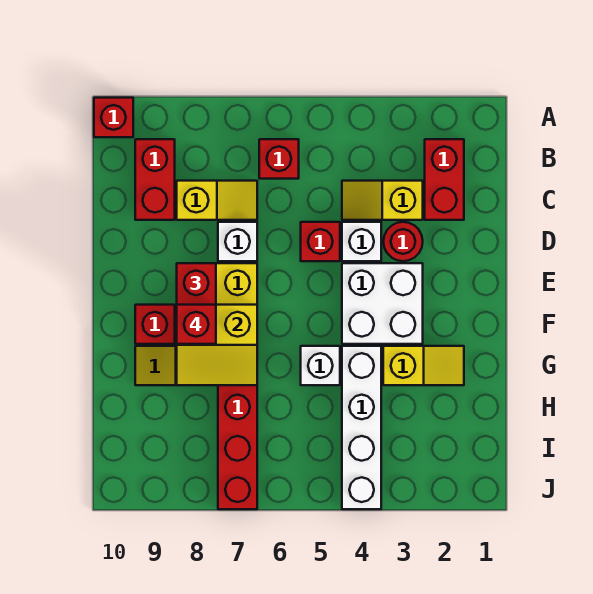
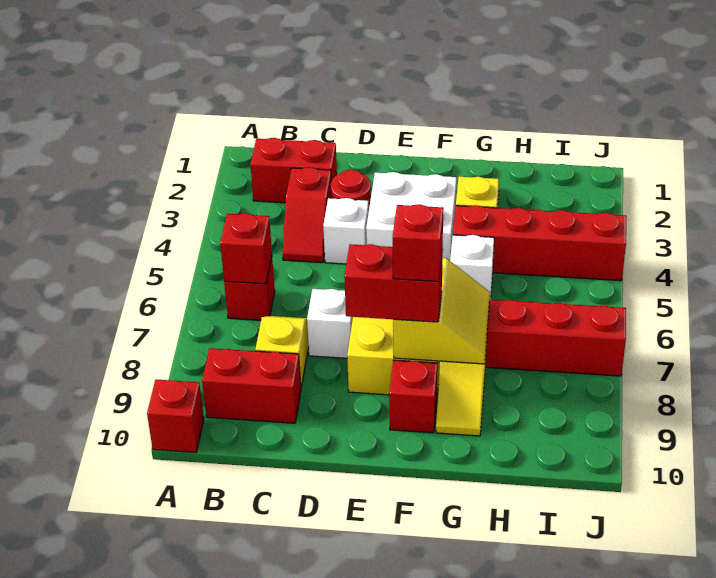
yellow 1x2 slope [342,181,423,220] -> red 1x2 slope [283,167,331,263]
red 1x1 brick [301,222,340,261] -> red 1x1 brick moved to [220,213,272,284]
white 1x4 brick [342,346,381,509] -> red 1x4 brick [453,205,626,281]

